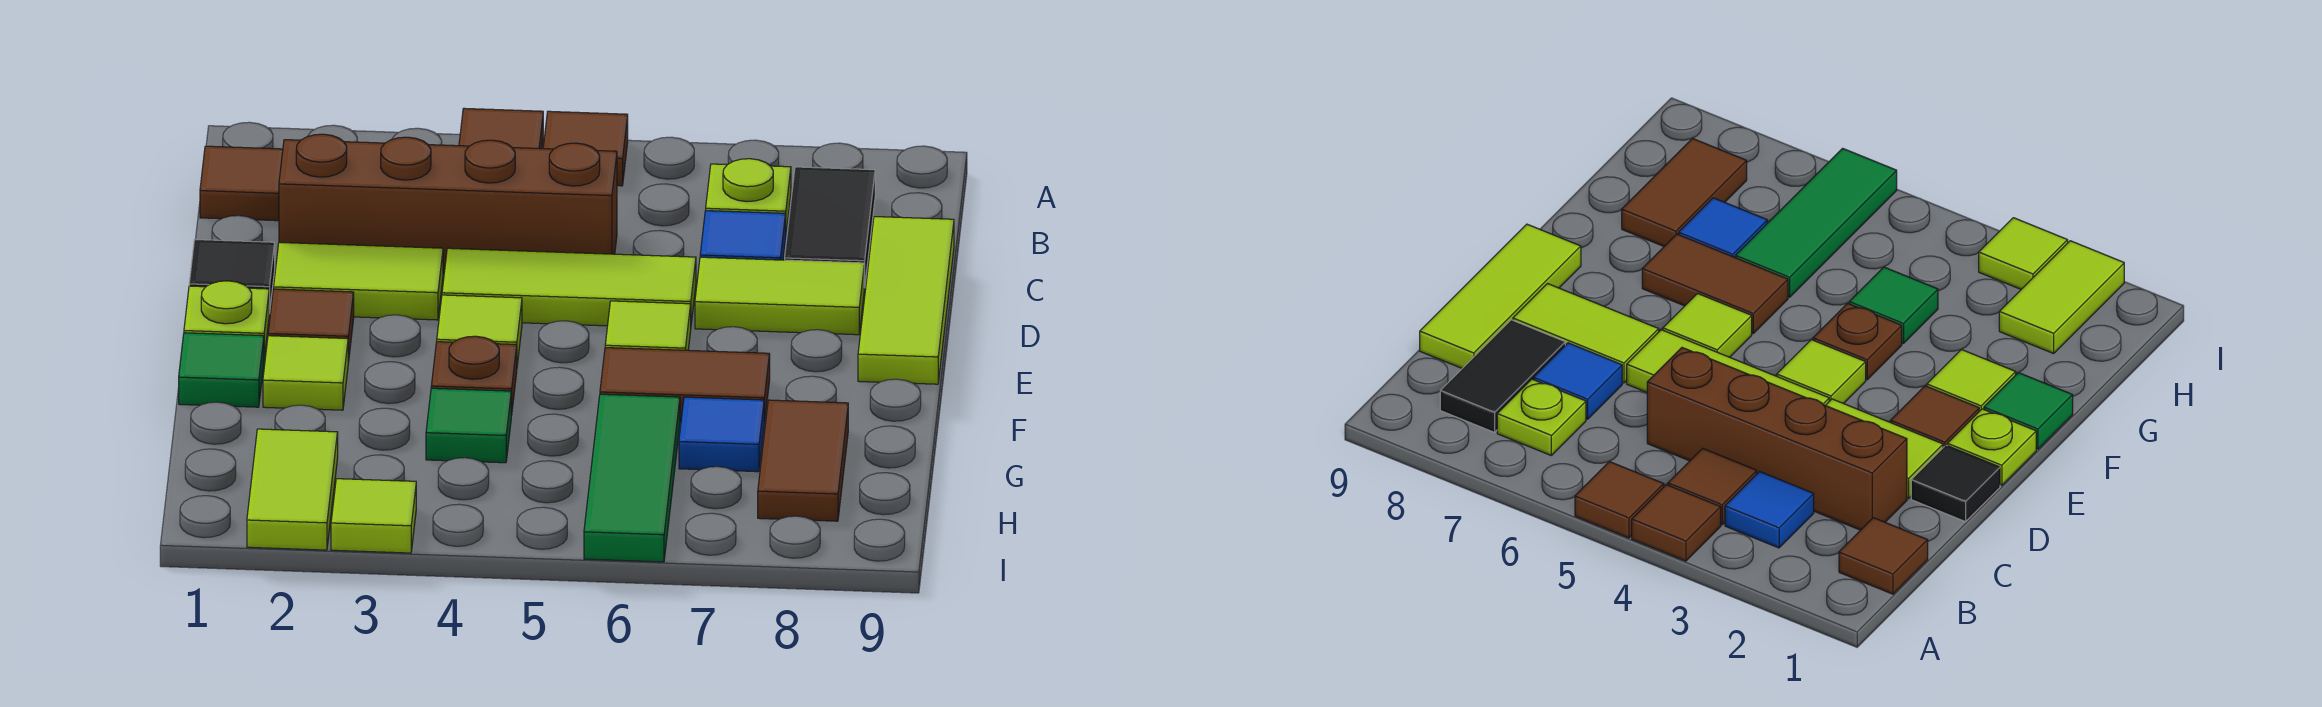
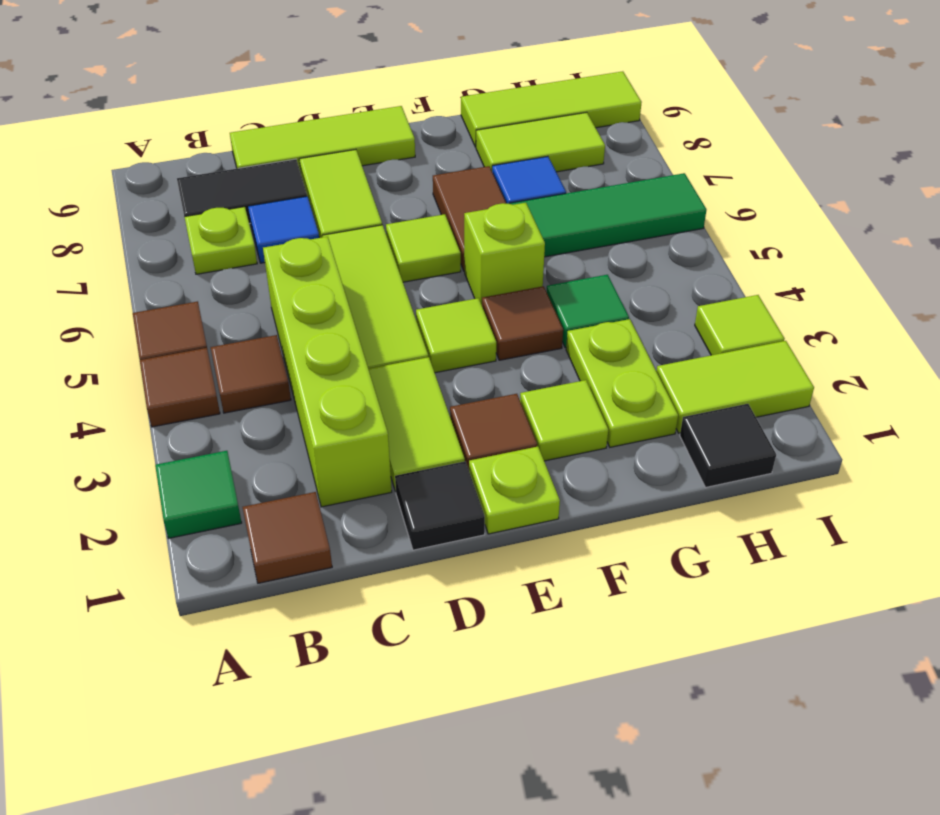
blue 1x1 tile [1725,472,1814,548] -> none
brown 1x4 brick [279,134,617,273] -> lime 1x4 brick [263,237,392,507]
green 1x1 tile [179,333,264,407] -> green 1x1 tile moved to [155,451,242,538]
brown 1x1 plate [431,336,517,416] -> brown 1x1 tile [482,286,563,360]
none -> lime 1x1 brick [464,203,545,305]
none -> lime 1x2 plate [566,319,678,447]
brown 1x2 tile [758,400,848,521] -> lime 1x2 tile [476,112,605,172]
none -> lime 1x3 tile [461,71,642,147]
none -> black 1x1 tile [680,404,776,487]

